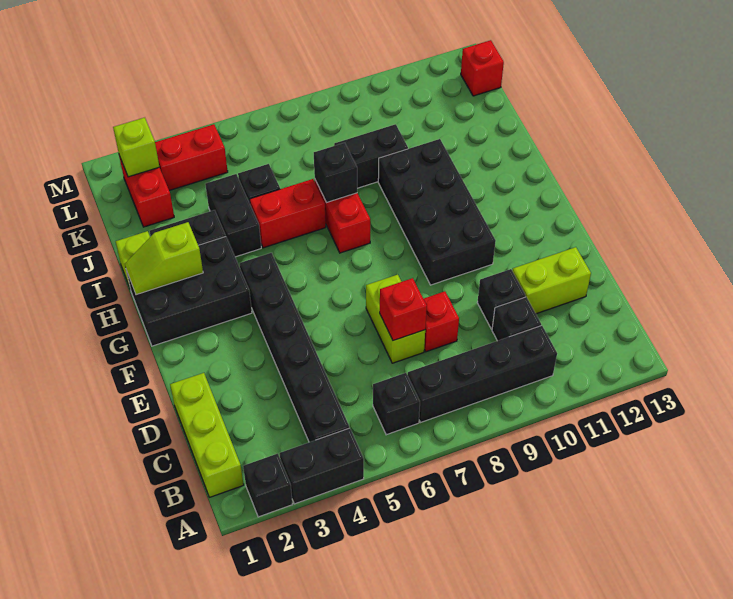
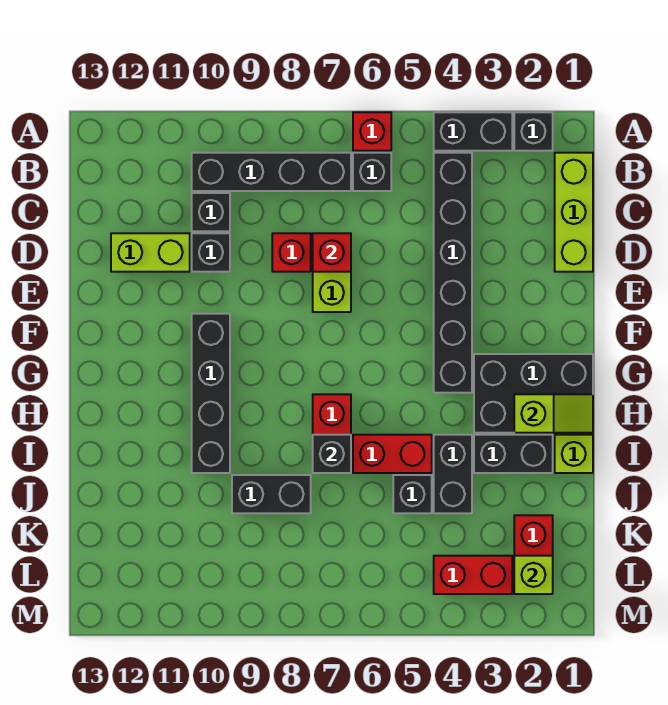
black 2x4 brick [378,139,496,285] -> black 1x4 brick [192,314,230,473]
red 1x1 brick [461,40,504,96] -> red 1x1 brick moved to [353,112,391,151]

